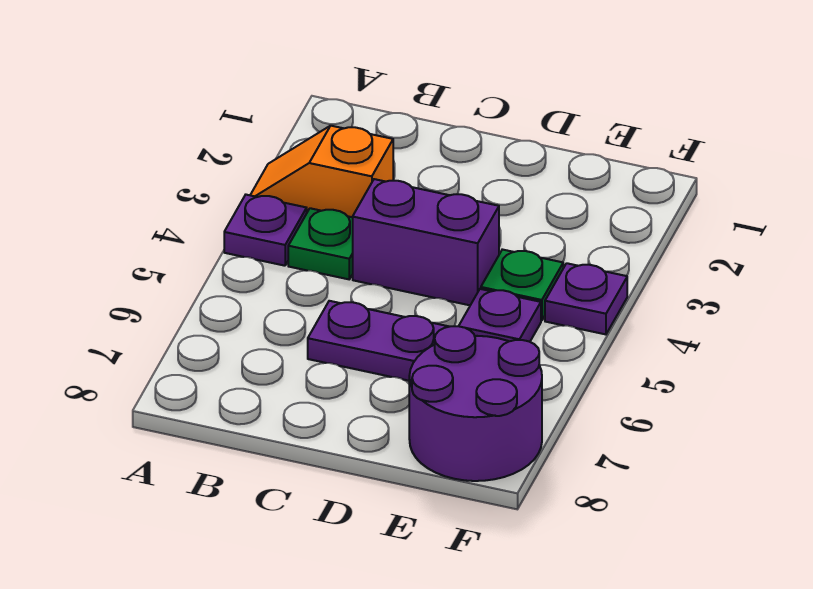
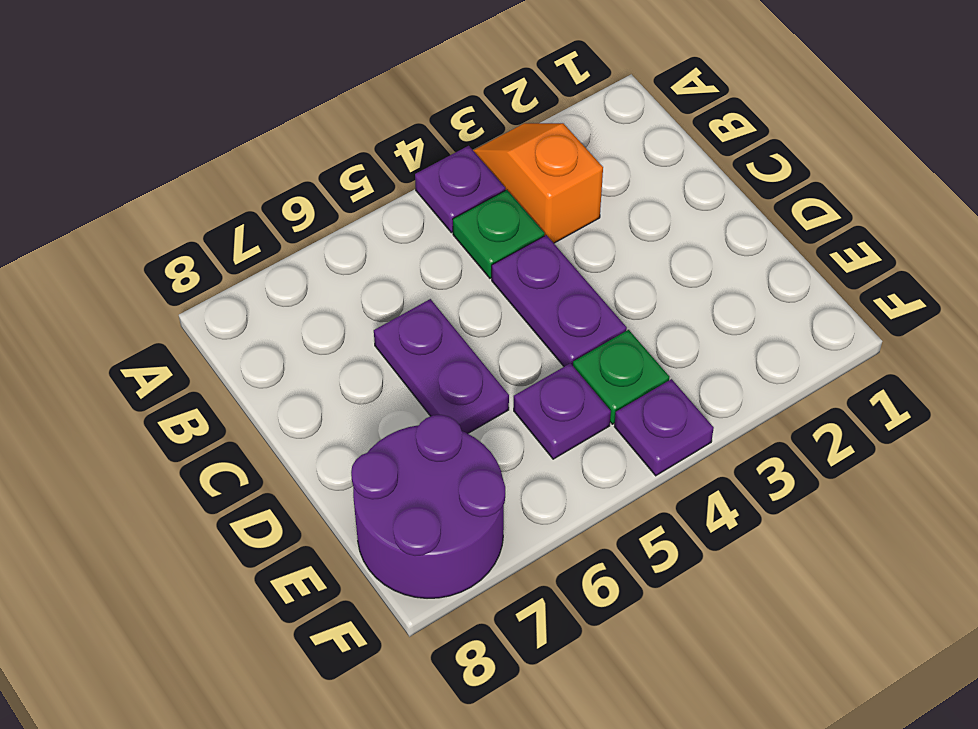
purple 1x2 brick [353,179,499,305] -> purple 1x2 plate [492,235,627,366]

